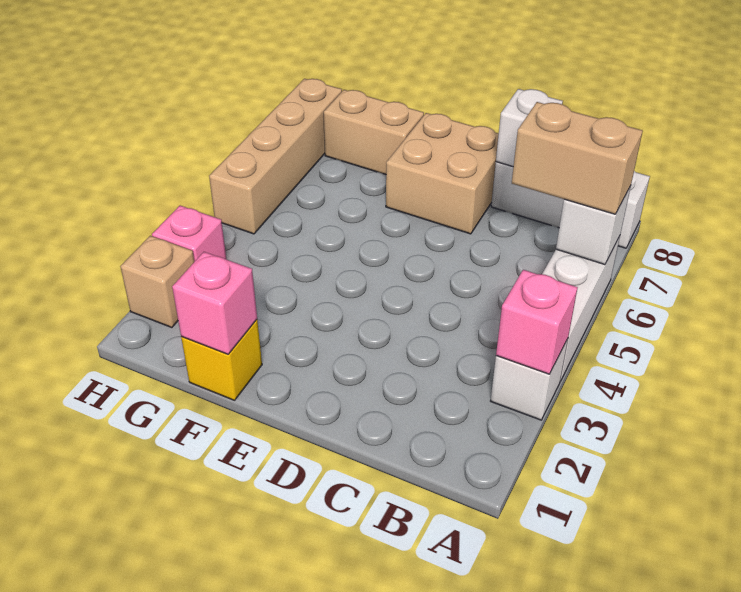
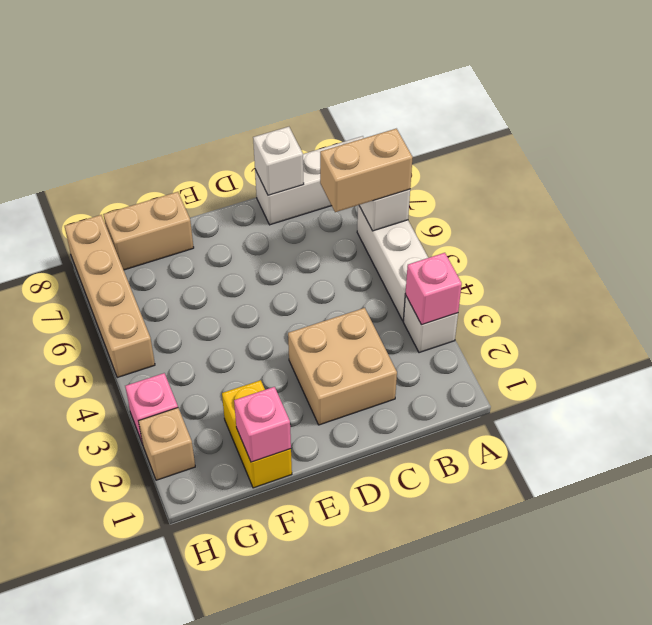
tan 2x2 brick [386,113,499,234] -> tan 2x2 brick moved to [288,308,397,425]
yellow 1x1 brick [181,320,262,400] -> yellow 1x2 brick [222,380,292,488]

